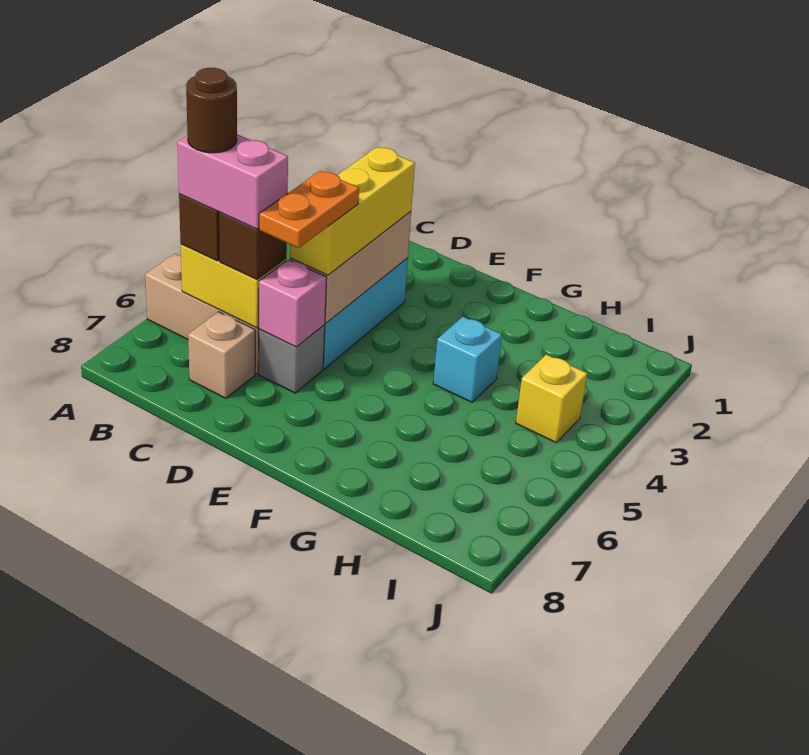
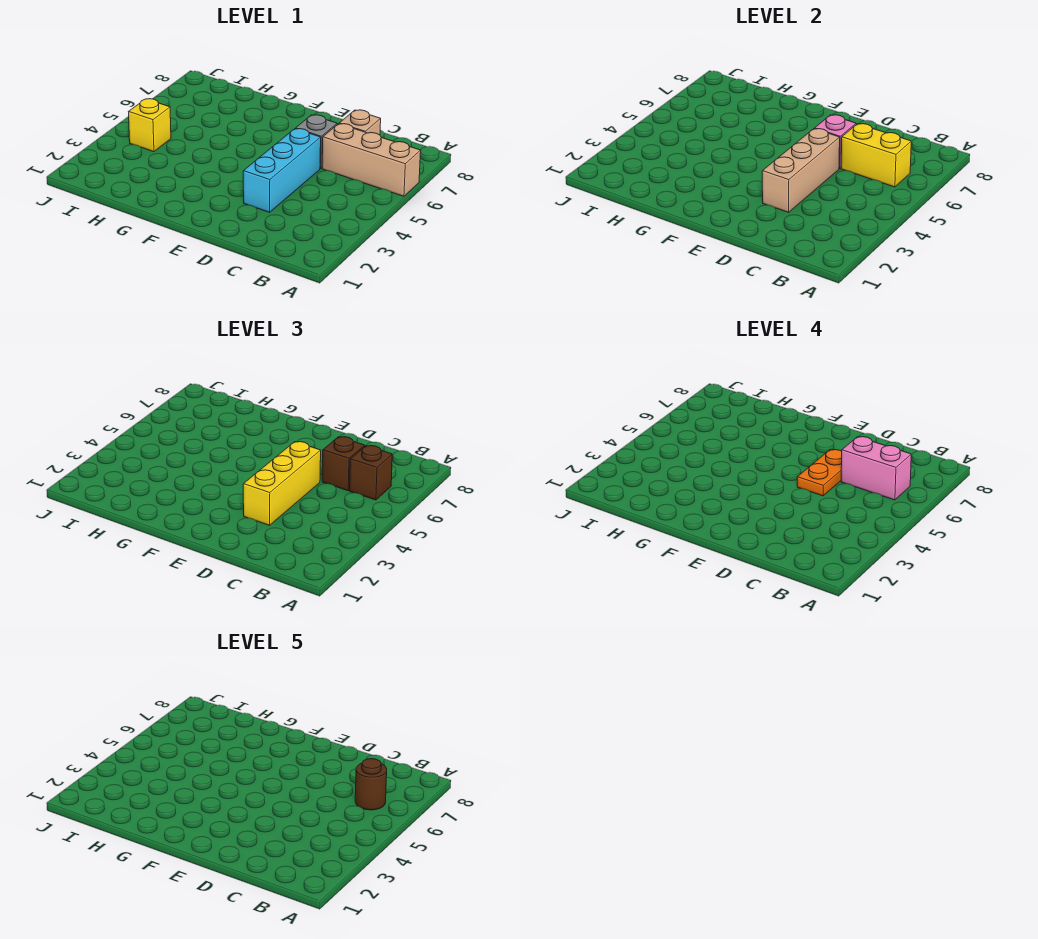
cyan 1x1 brick [433,317,502,402] -> none

